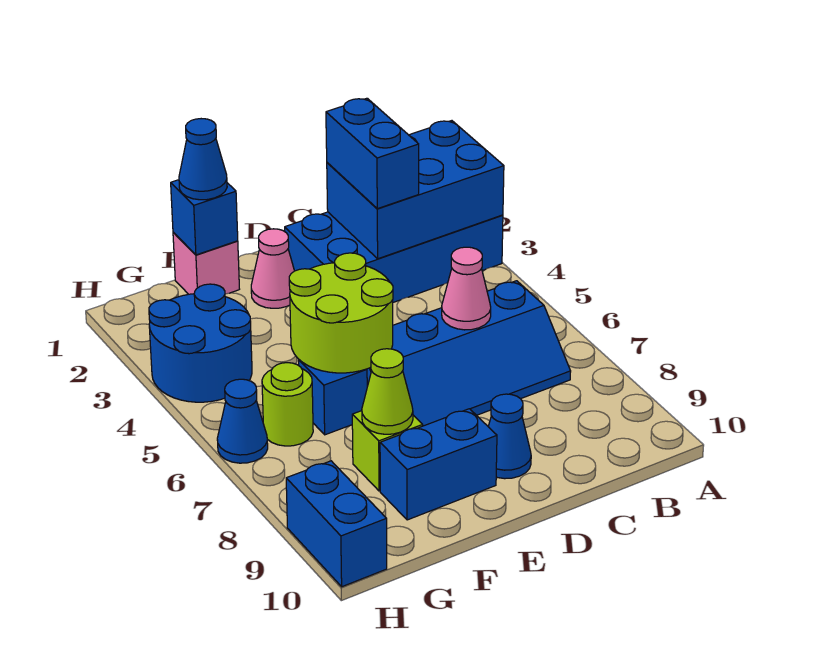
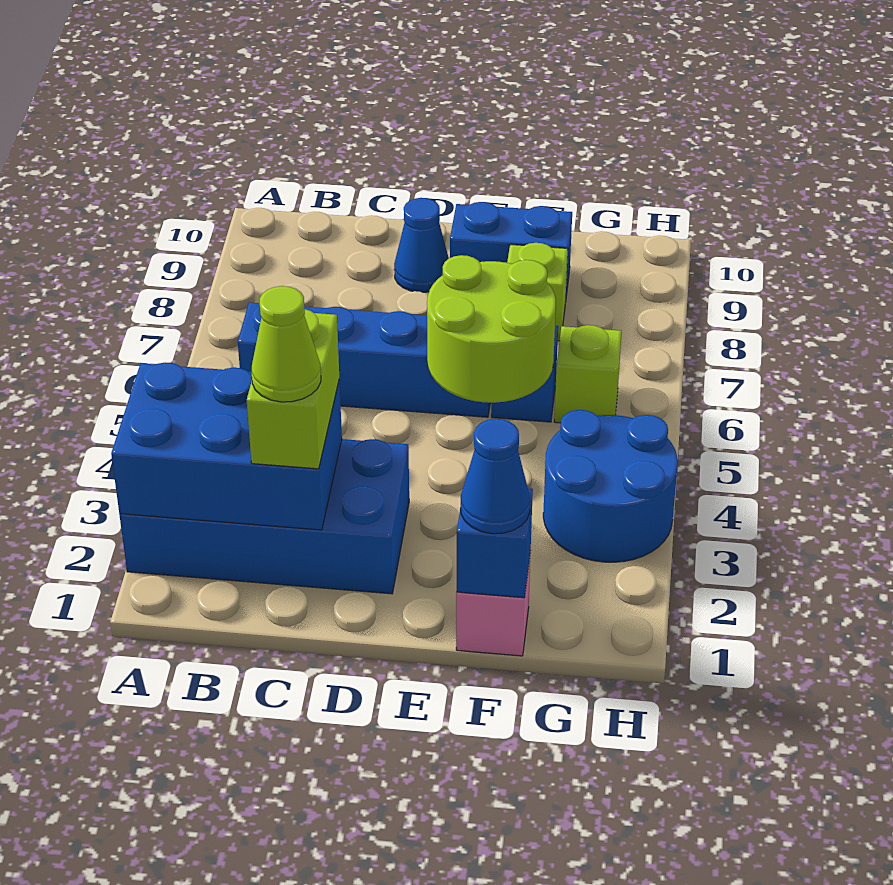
blue 1x2 brick [326,98,419,209] -> lime 1x2 brick [247,309,339,469]
pink 1x1 cone [442,247,491,330] -> none
pink 1x1 cone [251,229,294,308] -> none
lime 1x1 cone [362,349,413,434] -> lime 1x1 cone moved to [252,286,321,402]
lime 1x1 round brick [262,363,313,446] -> lime 1x1 brick [554,325,622,423]
blue 1x1 cone [217,379,268,463] -> none
blue 1x2 brick [286,461,387,587] -> none

